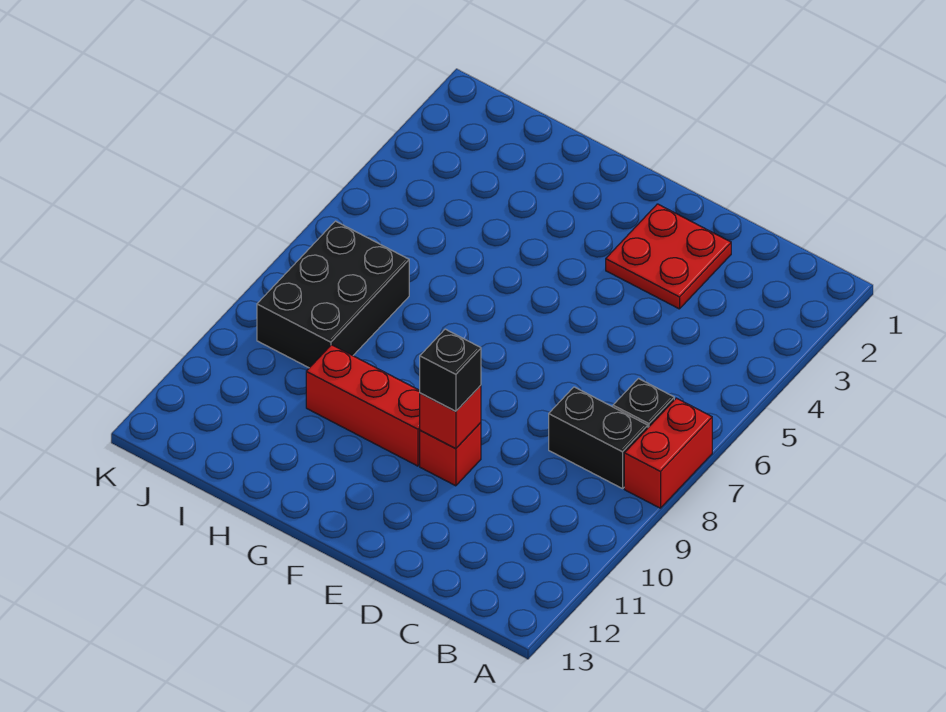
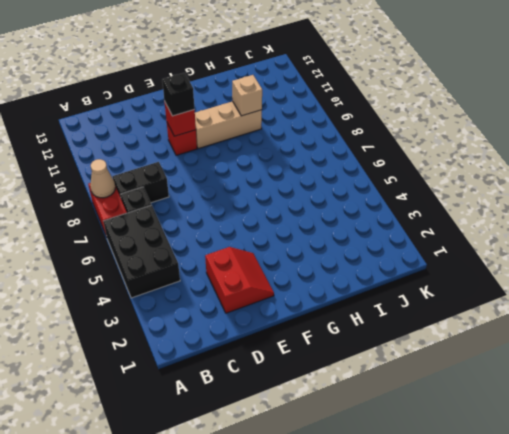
none -> tan 1x1 cone [90,159,115,198]
red 2x2 plate [606,204,731,309] -> red 2x2 slope [205,247,274,313]
red 1x3 brick [306,345,420,466] -> tan 1x3 brick [195,101,262,149]
none -> tan 1x1 brick [232,75,262,116]
black 2x3 brick [257,221,409,368] -> black 2x3 brick moved to [103,205,180,298]

